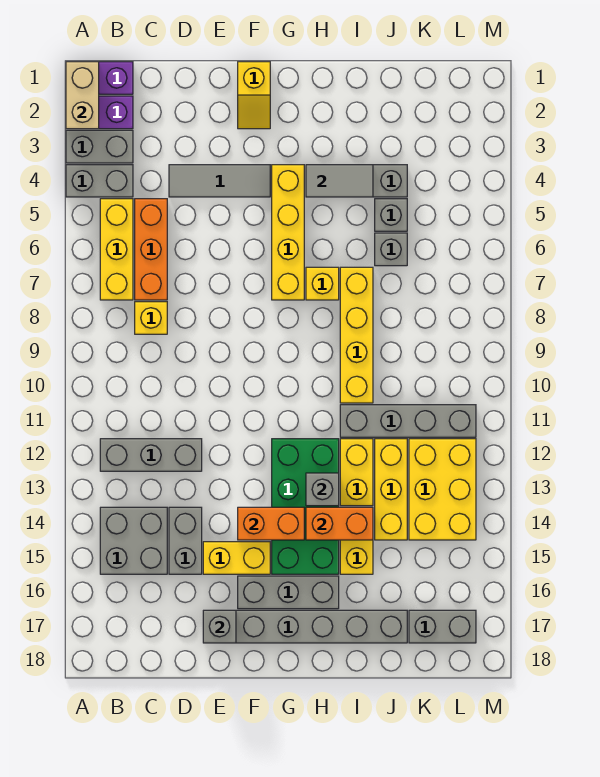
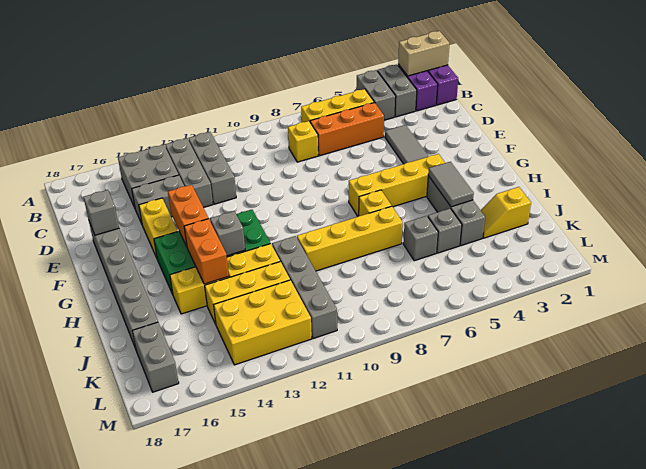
yellow 1x2 slope [238,62,270,129] -> yellow 1x2 slope moved to [481,187,531,238]
grey 1x3 brick [238,576,339,609] -> grey 1x3 brick moved to [165,138,213,208]

